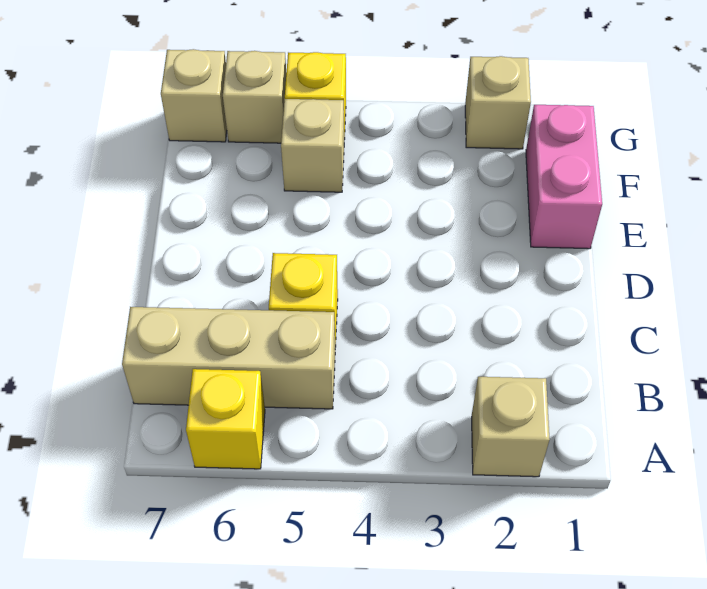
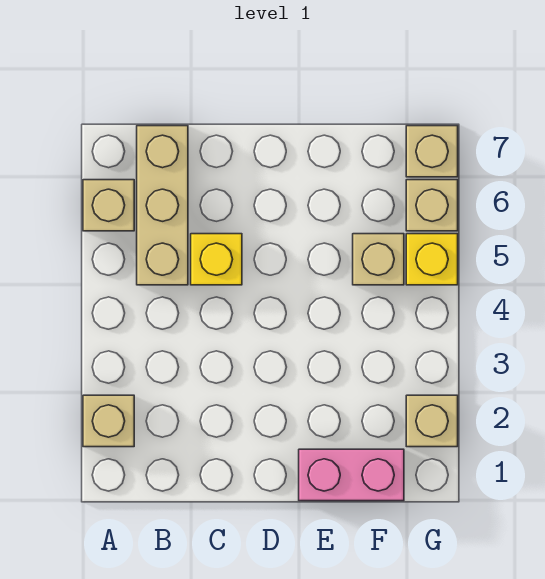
yellow 1x1 brick [186,369,265,469] -> tan 1x1 brick [83,180,134,231]

